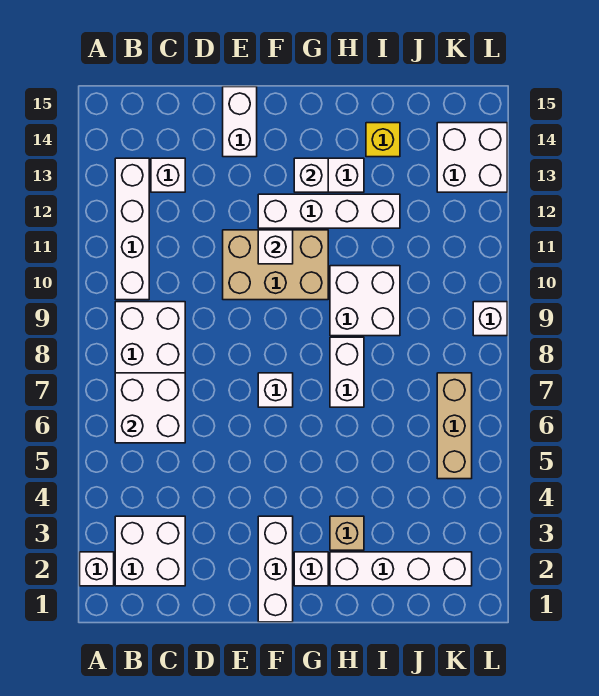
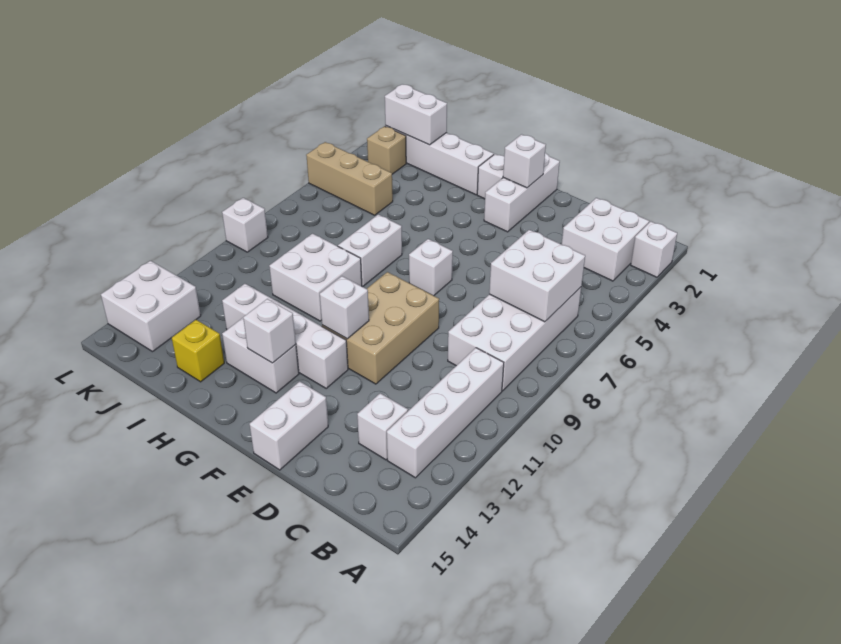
tan 2x3 brick [223,230,328,300] -> tan 2x3 brick turned to [322,272,439,384]
none -> white 1x1 brick [503,134,546,188]
tan 1x1 brick [330,516,364,550] -> tan 1x1 brick moved to [367,126,406,174]
none -> white 1x2 brick [385,84,447,145]
tan 1x3 brick [437,373,472,479] -> tan 1x3 brick turned to [306,142,393,215]

